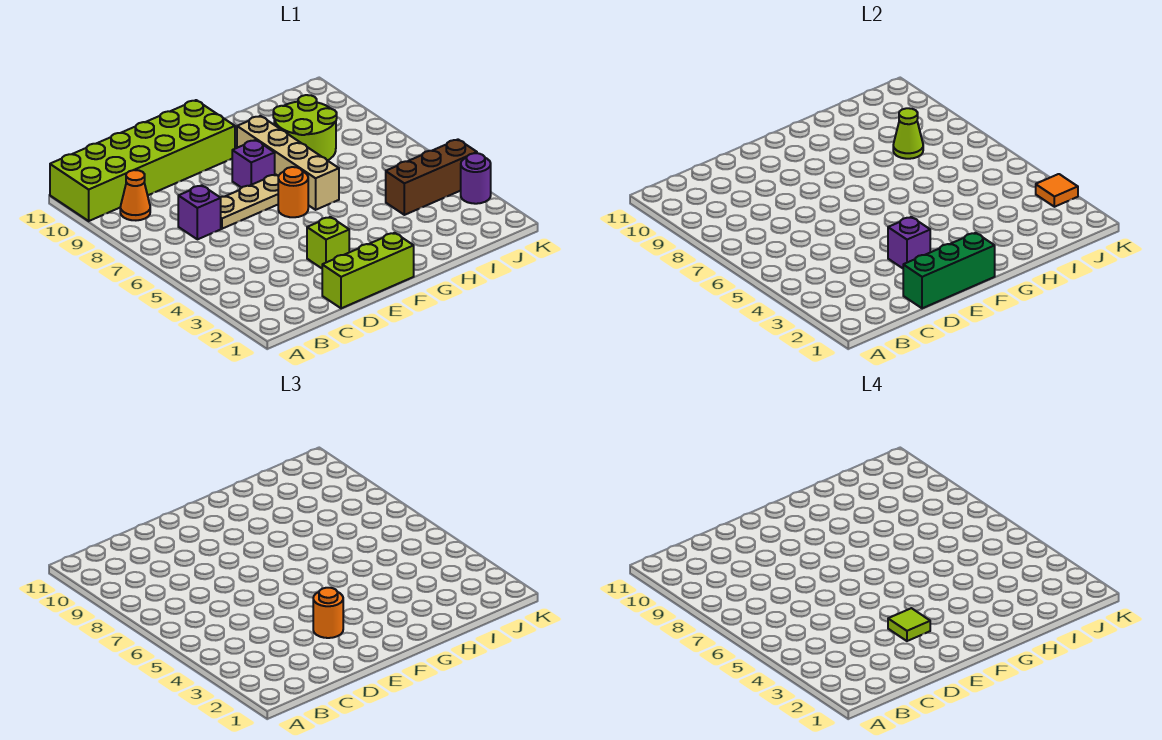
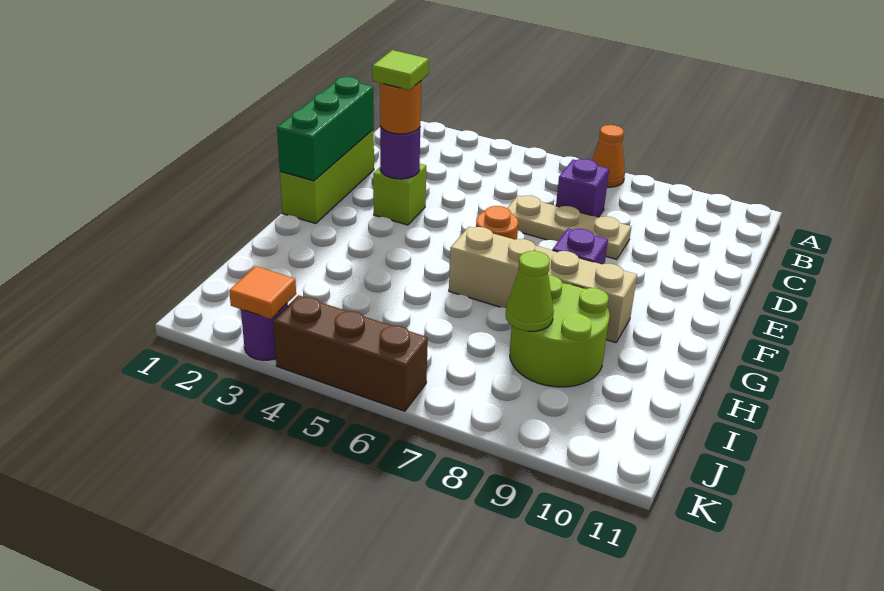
lime 2x6 brick [50,100,235,221] -> none
orange 1x1 cone [120,170,150,220] -> orange 1x1 cone moved to [592,125,625,187]
tan 1x3 plate [220,174,279,229] -> tan 1x3 plate turned to [507,196,631,260]
purple 1x1 brick [888,217,930,268] -> purple 1x1 round brick [380,127,420,179]
brown 1x3 brick [386,140,477,215] -> brown 1x3 brick turned to [273,295,428,411]

